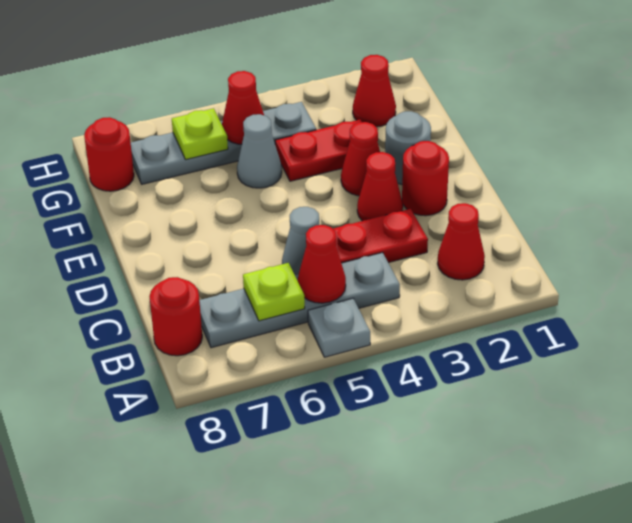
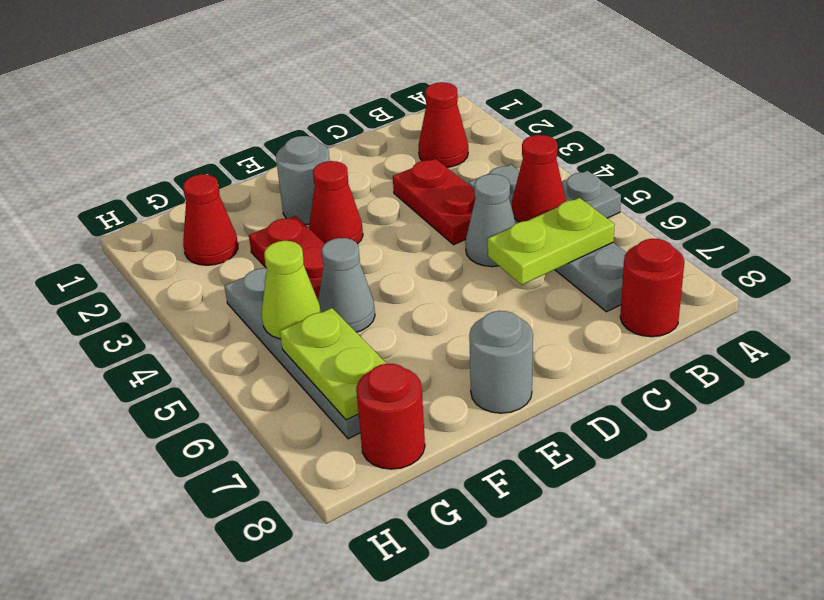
lime 1x1 plate [243,263,305,321] -> lime 1x2 plate [488,198,615,285]
red 1x1 round brick [402,141,449,216] -> none
red 1x1 cone [357,152,403,221] -> none
none -> grey 1x1 round brick [469,311,533,413]
red 1x1 cone [222,71,264,144] -> lime 1x1 cone [262,241,321,339]
lime 1x1 plate [172,108,228,160] -> lime 1x2 plate [280,308,387,420]

